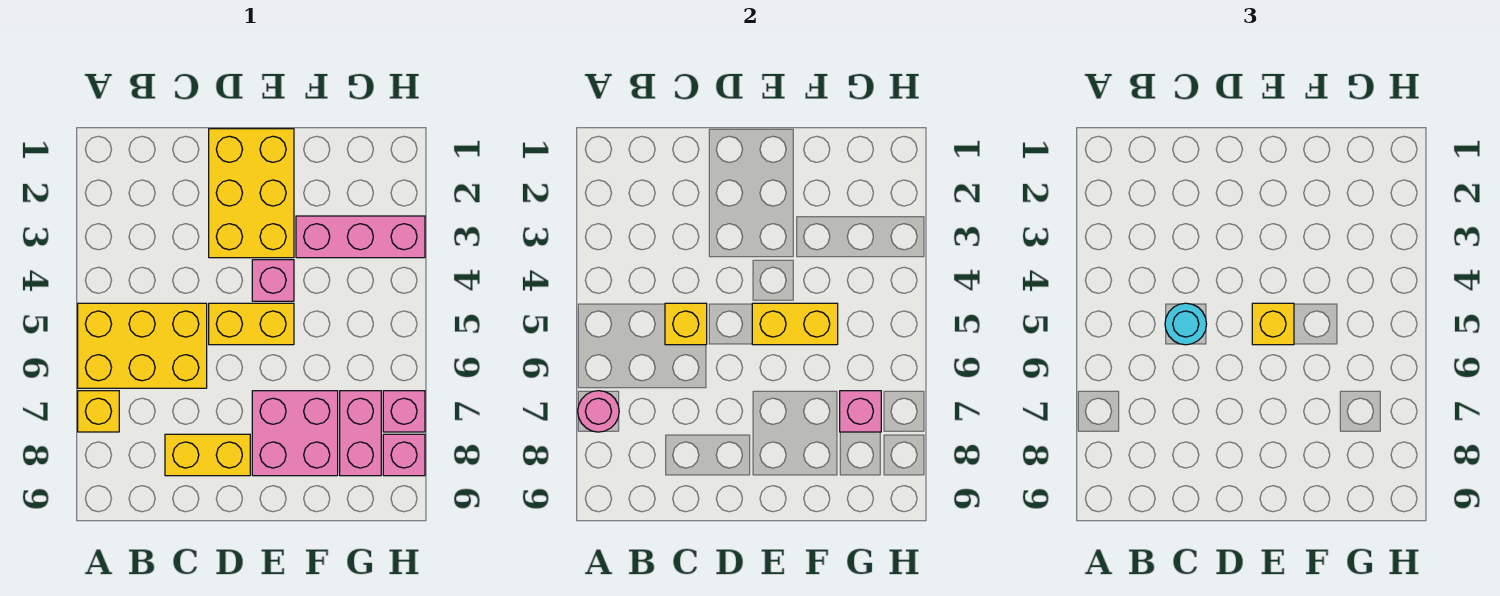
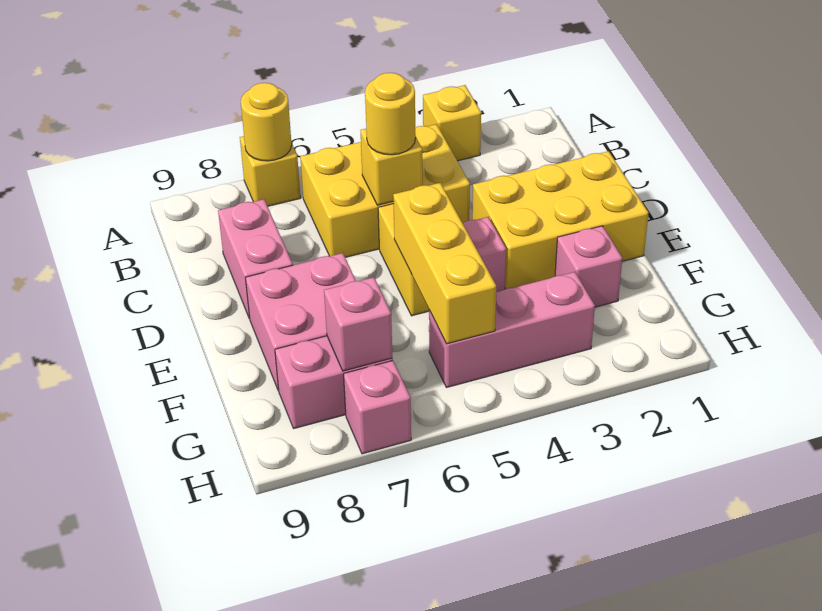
yellow 2x3 brick [78,303,207,388] -> yellow 2x3 brick turned to [300,124,470,257]
pink 1x1 round brick [578,391,619,432] -> yellow 1x1 round brick [241,83,292,161]
cyan 1x1 round brick [1165,303,1206,345] -> yellow 1x1 round brick [365,73,416,155]
yellow 1x2 brick [165,434,250,476] -> pink 1x2 brick [218,199,293,318]
yellow 1x2 brick [752,303,838,345] -> yellow 1x3 brick [393,183,496,344]
yellow 1x1 brick [1252,303,1294,345] -> yellow 1x1 brick moved to [423,85,481,161]
pink 1x3 brick [296,216,425,258] -> pink 1x3 brick turned to [429,272,595,388]
pink 1x1 brick [383,434,425,476] -> pink 1x1 brick moved to [555,226,622,307]

